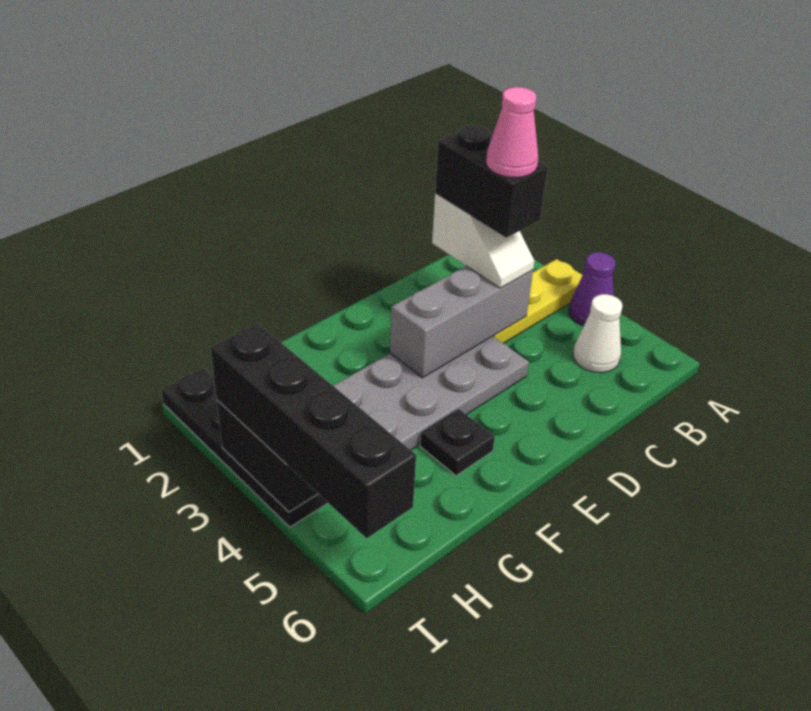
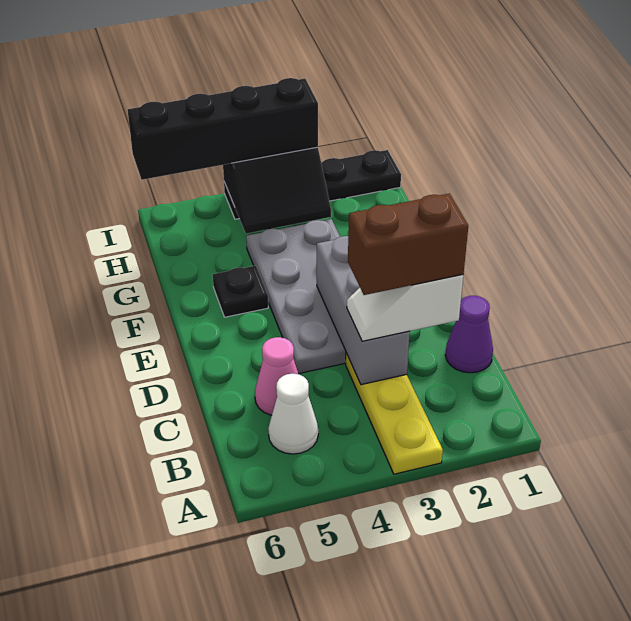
purple 1x1 cone [569,252,615,326] -> purple 1x1 cone moved to [445,296,493,373]
black 1x2 brick [435,125,548,238] -> brown 1x2 brick [348,194,468,295]
pink 1x1 cone [486,87,538,178] -> pink 1x1 cone moved to [255,337,298,415]

